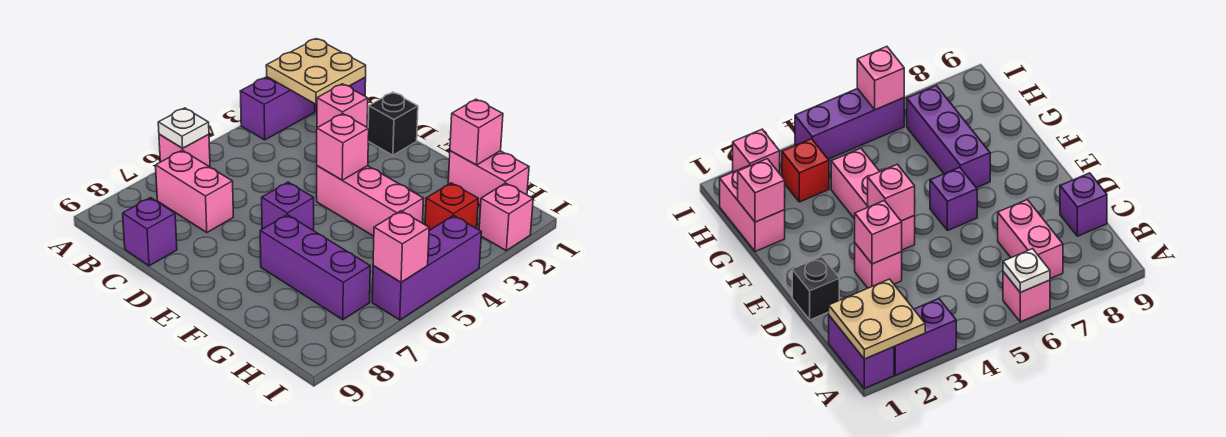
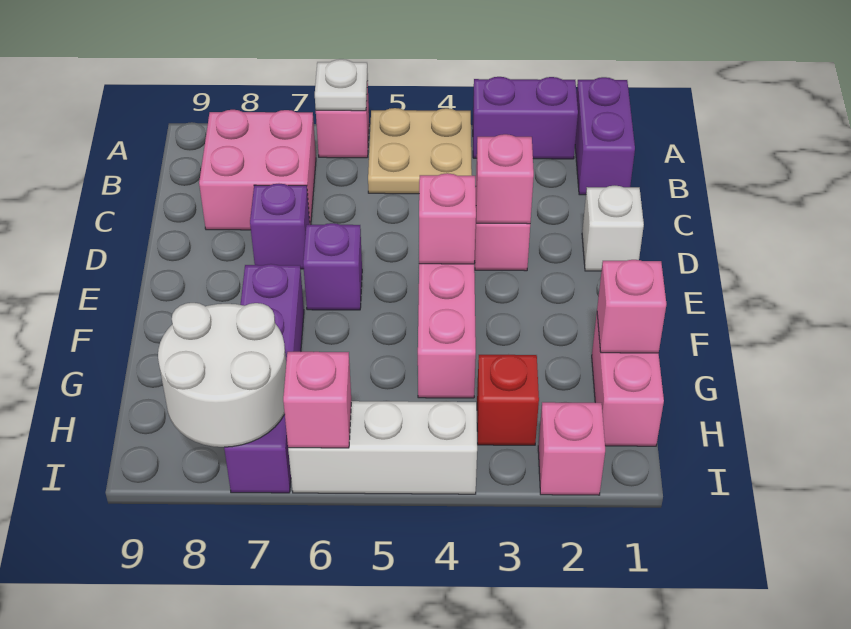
tan 2x2 plate [266,39,366,104] -> tan 2x2 plate moved to [368,108,472,194]
pink 1x2 brick [156,150,233,233] -> pink 2x2 brick [199,110,316,230]
purple 1x1 brick [123,198,177,266] -> purple 1x1 brick moved to [250,183,310,269]
black 1x1 brick [368,92,418,155] -> white 1x1 brick [582,186,644,271]
purple 1x3 brick [260,215,370,320] -> purple 1x4 brick [224,264,304,493]
none -> white 2x2 round brick [158,303,286,447]
purple 1x3 brick [372,215,481,320] -> white 1x3 brick [288,401,477,494]

